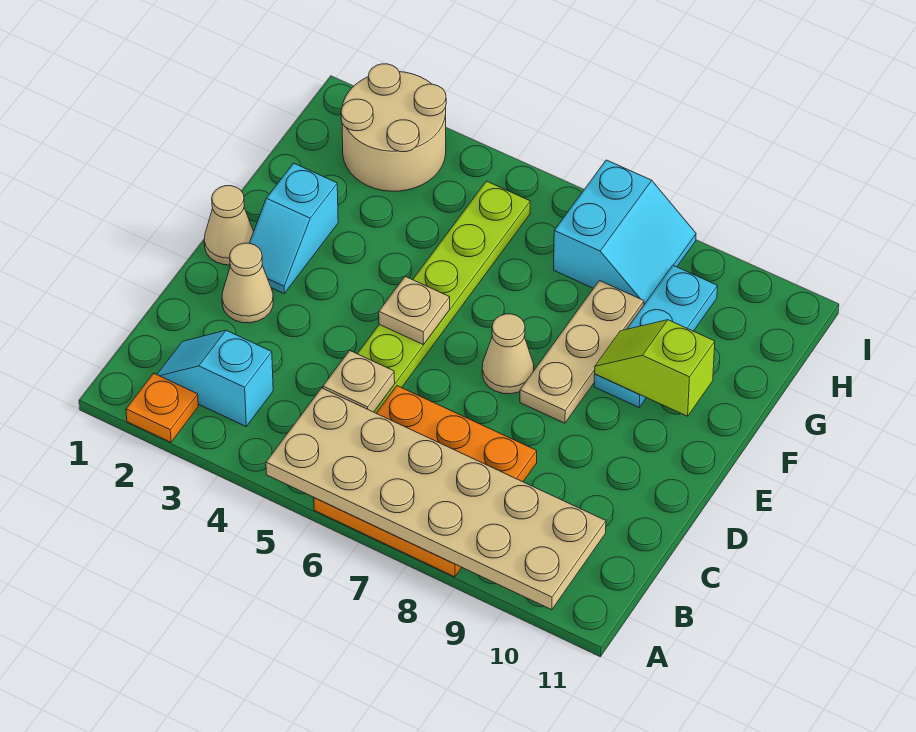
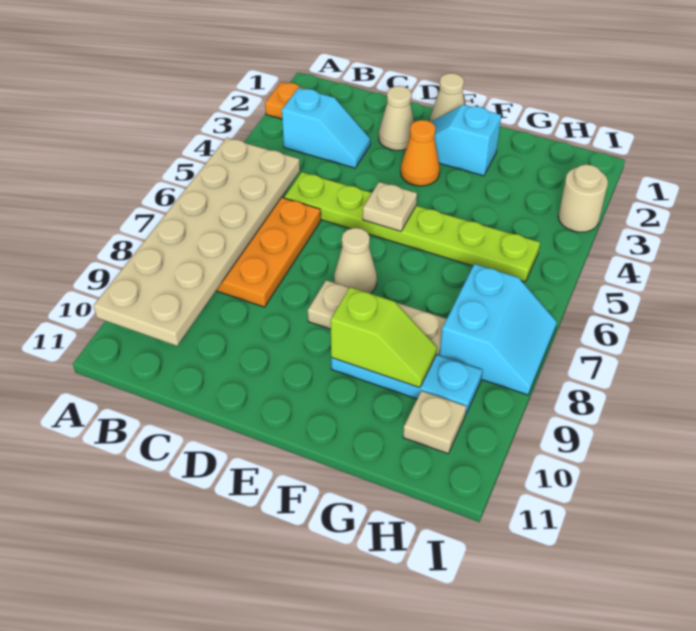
cyan 1x2 slope [157,330,273,426] -> cyan 1x2 slope turned to [282,88,370,168]
tan 1x1 plate [323,351,395,412] -> tan 1x1 plate moved to [403,391,466,454]
none -> orange 1x1 cone [401,120,440,186]
lime 1x2 slope [595,320,715,416] -> lime 1x2 slope turned to [331,287,437,388]
tan 2x2 round brick [341,64,446,191] -> tan 1x1 round brick [558,164,608,232]
cyan 2x2 slope [554,160,696,304] -> cyan 2x2 slope turned to [440,264,557,395]

